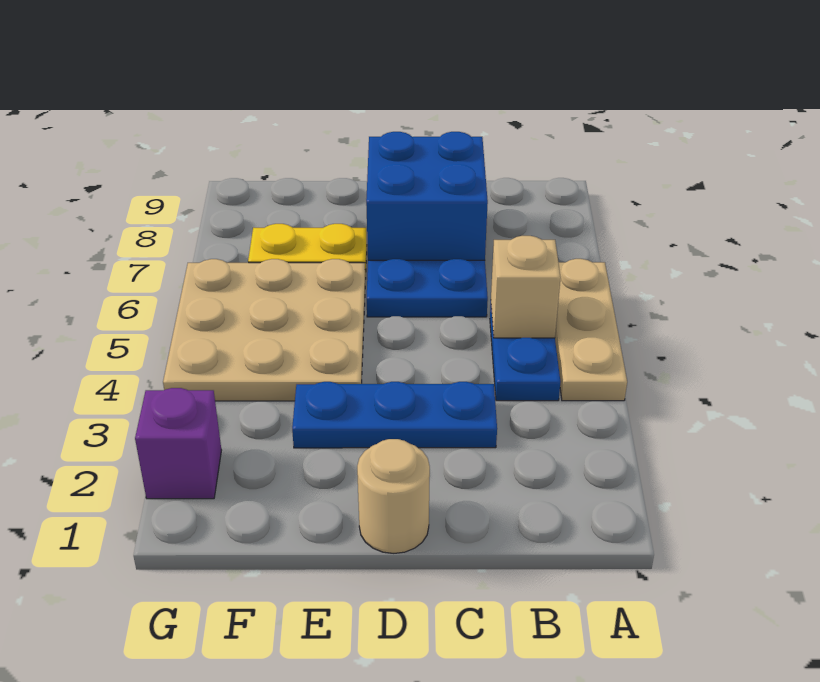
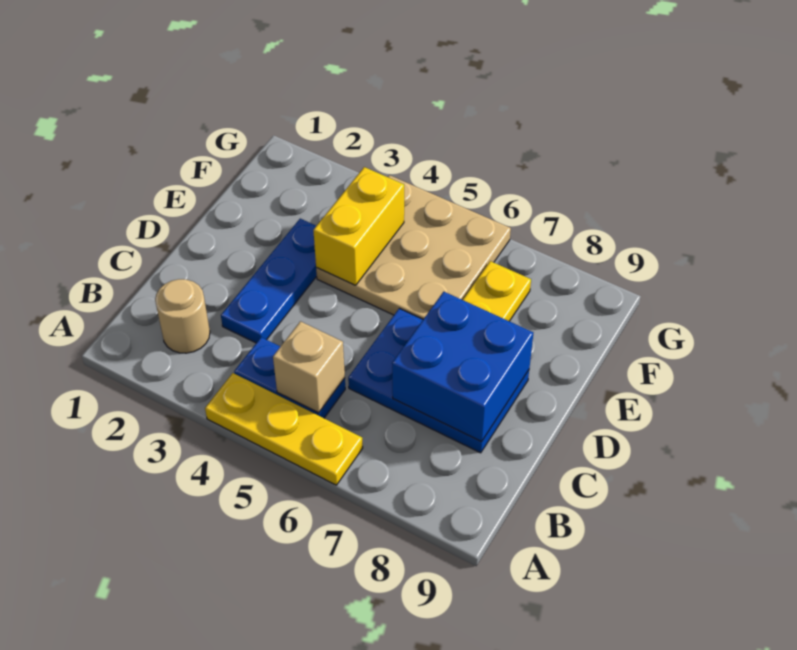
tan 1x3 plate [555,259,627,401] -> yellow 1x3 plate [205,373,363,485]
tan 1x1 round brick [357,439,430,553] -> tan 1x1 round brick moved to [155,279,210,353]
none -> yellow 1x2 brick [313,167,404,285]
purple 1x1 brick [135,388,221,499] -> none

